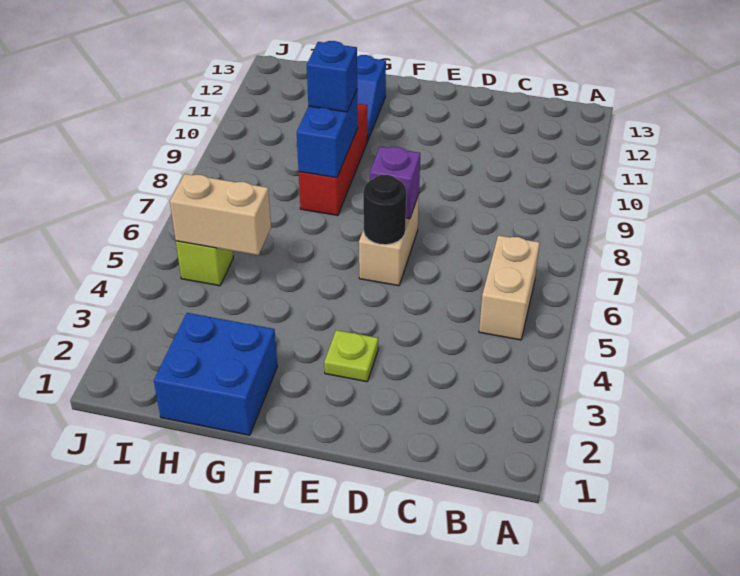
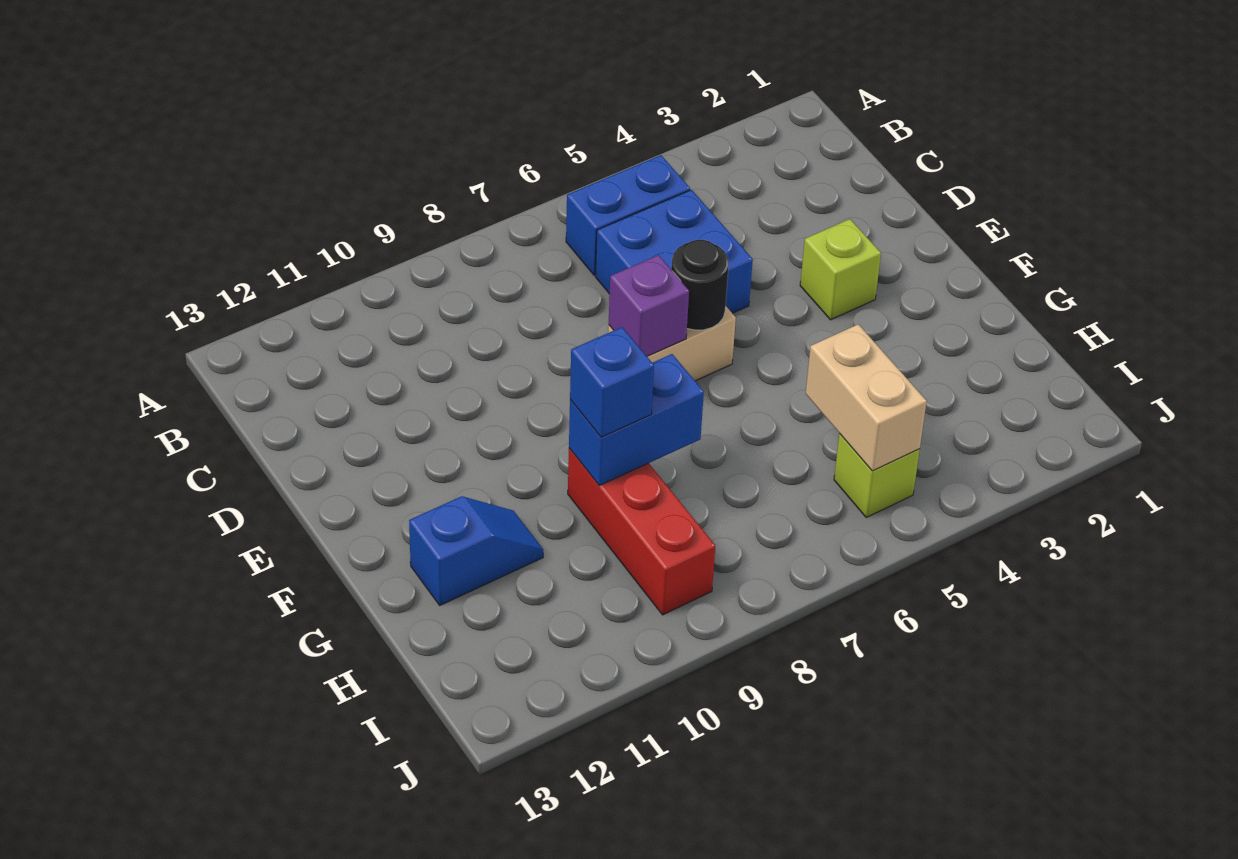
tan 1x2 brick [479,235,540,340] -> blue 1x2 brick [566,155,690,275]
lime 1x1 plate [324,330,378,382] -> lime 1x1 brick [800,219,881,320]
blue 2x2 brick [154,313,277,435] -> blue 2x2 brick moved to [595,190,753,313]
red 1x3 brick [299,104,368,216] -> red 1x3 brick turned to [568,448,715,615]

